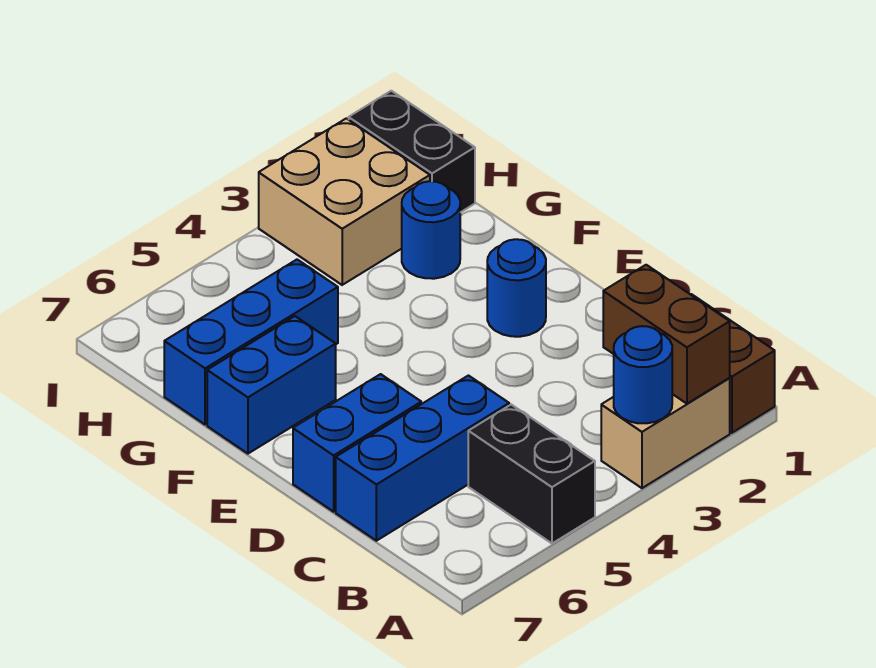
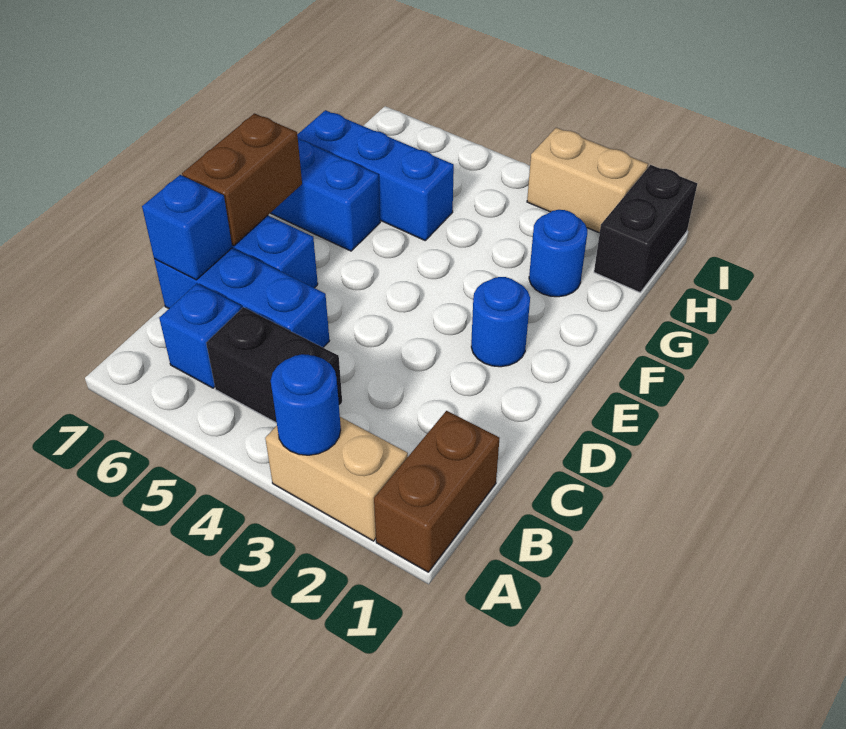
brown 1x2 brick [603,265,730,404] -> brown 1x2 brick moved to [182,113,302,246]
black 1x2 brick [468,405,595,543] -> black 1x2 brick turned to [206,307,342,423]
none -> blue 1x1 brick [159,284,241,388]
none -> blue 1x1 brick [142,175,232,280]
tan 2x2 brick [259,118,430,285] -> tan 1x2 brick [527,128,648,233]

